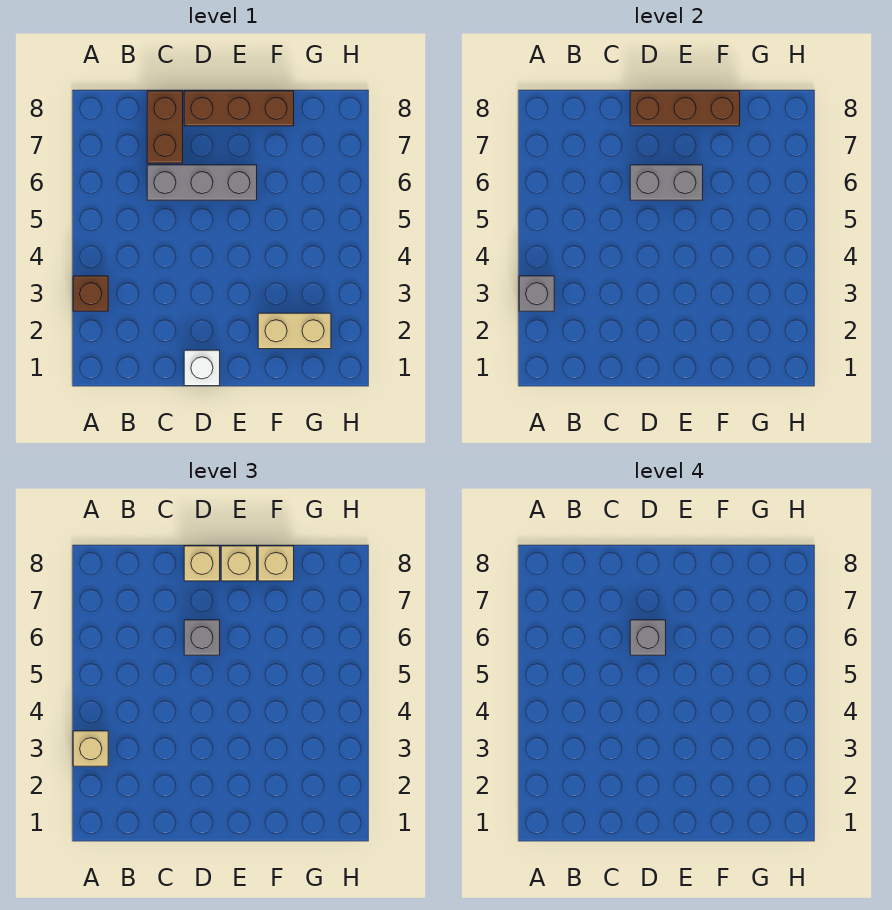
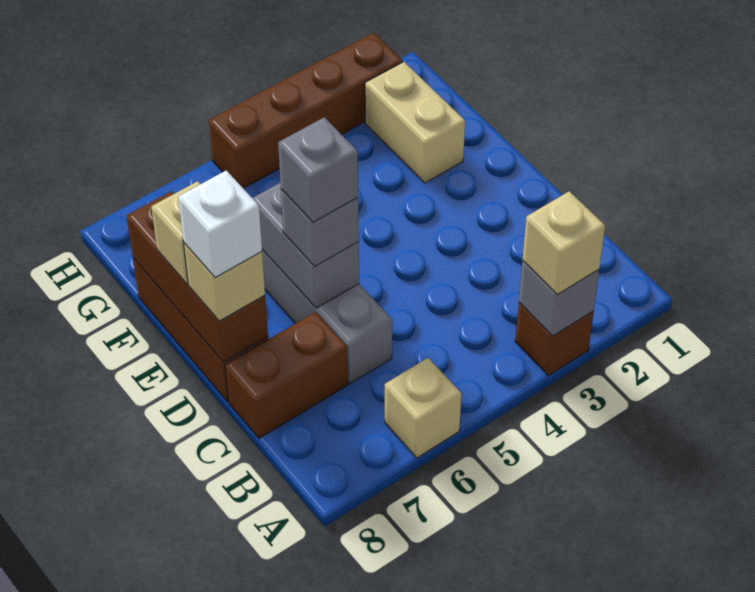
white 1x1 brick [184,350,220,386] -> white 1x1 brick moved to [178,170,262,277]
tan 1x1 brick [258,546,294,581] -> tan 1x1 brick moved to [385,358,461,458]
none -> brown 1x4 brick [209,33,403,188]

